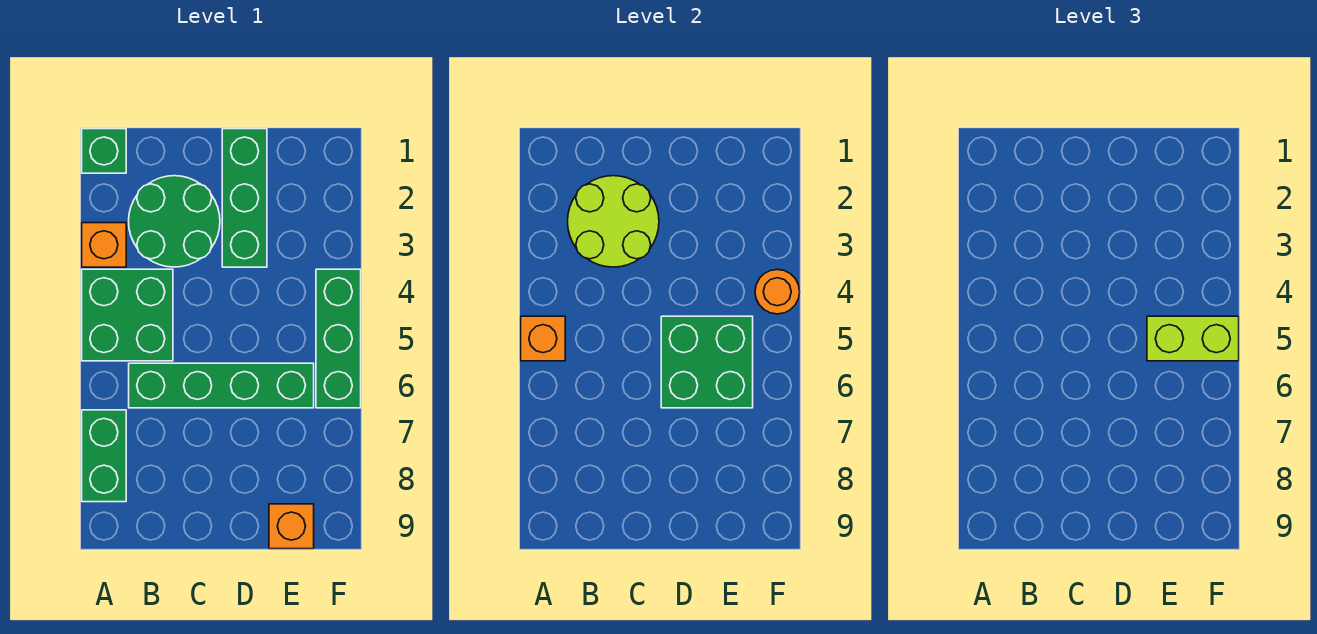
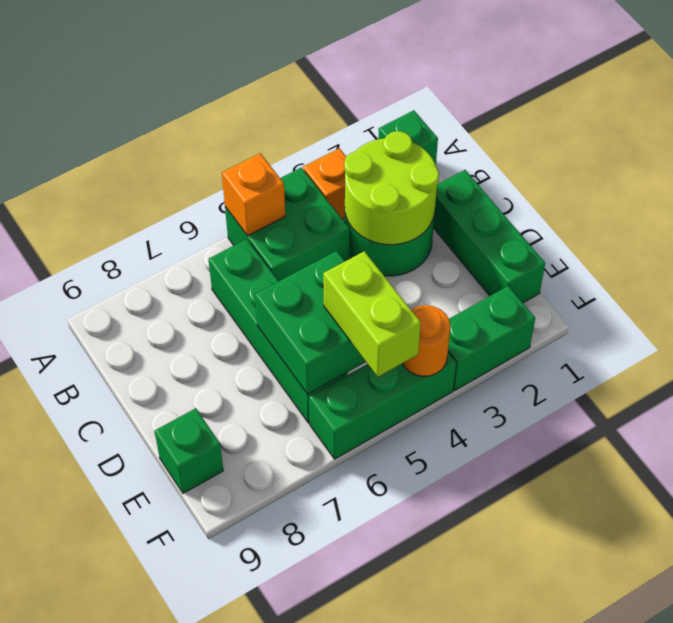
green 1x2 brick [82,410,126,502] -> green 1x2 brick moved to [448,286,535,390]
green 1x3 brick [222,129,267,267] -> green 1x3 brick turned to [433,170,545,303]
orange 1x1 brick [269,504,314,549] -> green 1x1 brick [155,408,223,493]

